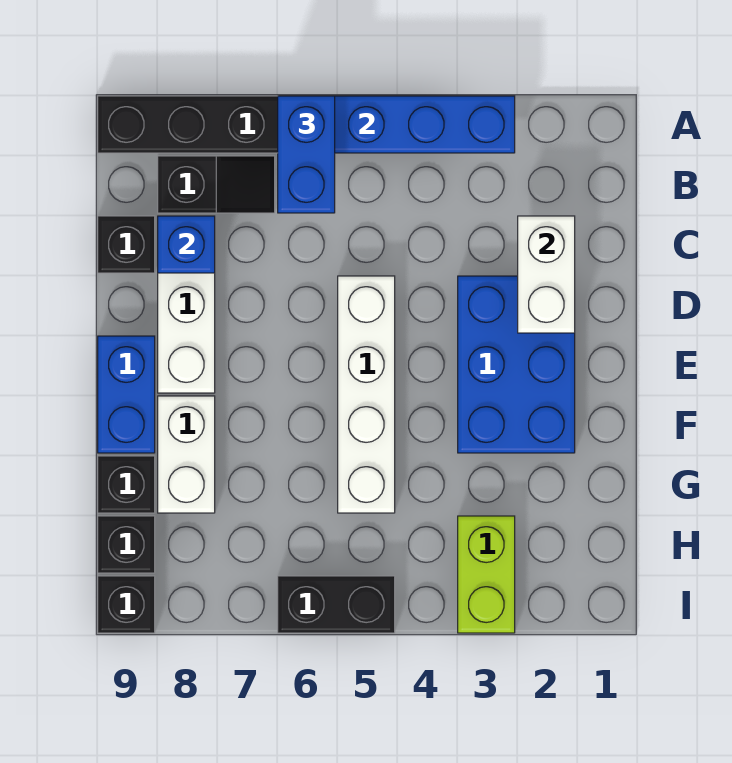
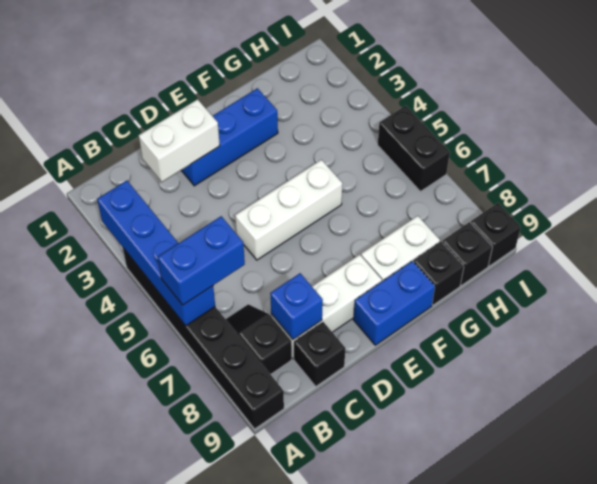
blue 2x3 brick [458,276,575,453] -> blue 1x3 brick [181,88,278,186]
white 1x4 brick [338,276,395,513] -> white 1x3 brick [235,160,343,260]
lime 1x2 brick [458,516,515,633] -> none

